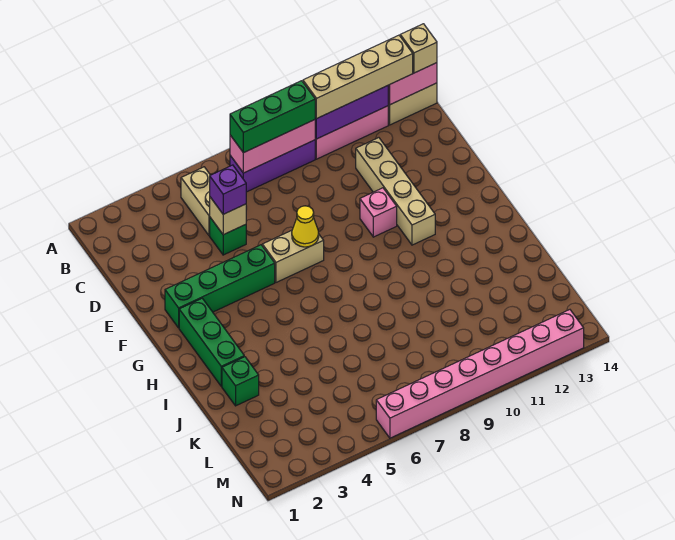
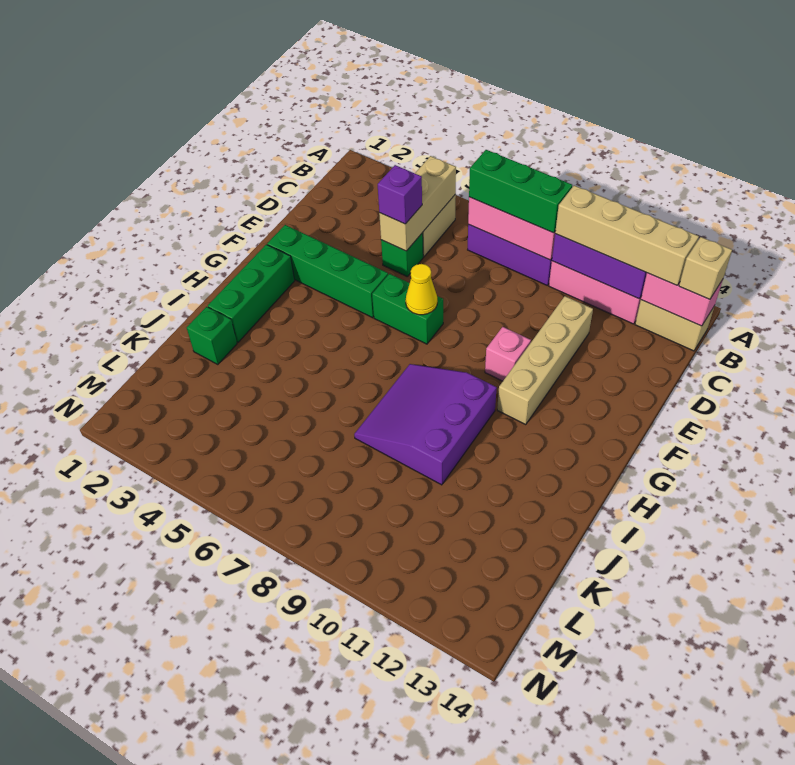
tan 1x1 brick [210,197,246,235] -> tan 1x3 brick [379,156,456,251]
tan 1x2 brick [262,230,324,282] -> green 1x2 brick [372,274,443,344]
none -> purple 3x3 slope [354,364,497,485]
pink 1x8 brick [376,310,584,438] -> none

